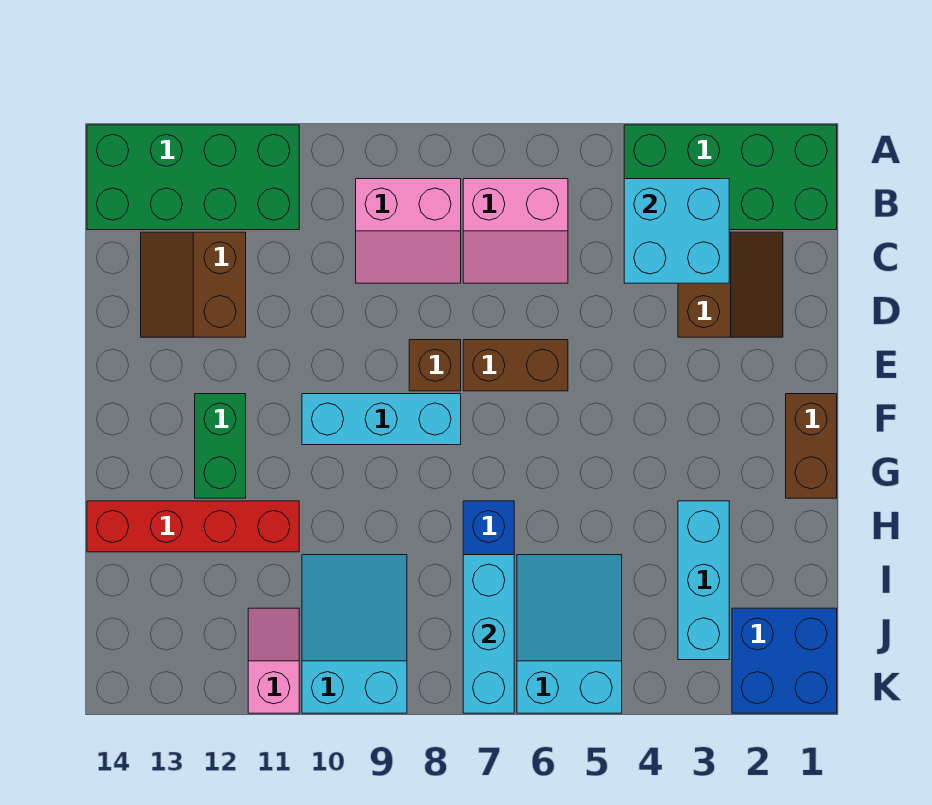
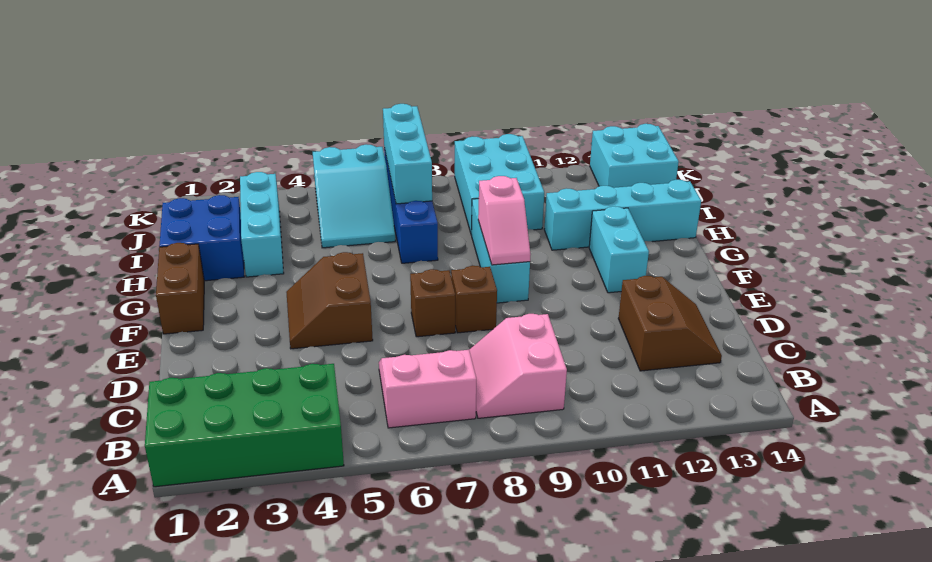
green 2x4 brick [87,125,299,230] -> none
cyan 2x2 brick [624,179,729,283] -> cyan 2x2 brick moved to [590,124,679,188]
pink 2x2 slope [356,179,461,283] -> pink 2x2 slope turned to [469,314,567,418]
brown 2x2 slope [678,232,783,337] -> brown 2x2 slope moved to [286,252,373,349]
brown 1x2 brick [463,340,568,391] -> brown 1x1 brick [410,269,455,337]
cyan 1x3 brick [302,394,461,445] -> cyan 1x3 brick turned to [472,199,530,303]
green 1x2 brick [195,394,246,498] -> cyan 1x2 brick [589,206,649,293]
red 1x4 brick [87,501,299,552] -> cyan 1x4 brick [544,180,701,250]
cyan 2x3 slope [302,555,407,713] -> cyan 2x3 brick [455,134,544,235]
blue 2x2 brick [732,608,837,713] -> blue 2x2 brick moved to [159,195,244,281]
pink 1x2 slope [248,608,299,713] -> pink 1x2 slope moved to [478,176,531,265]

